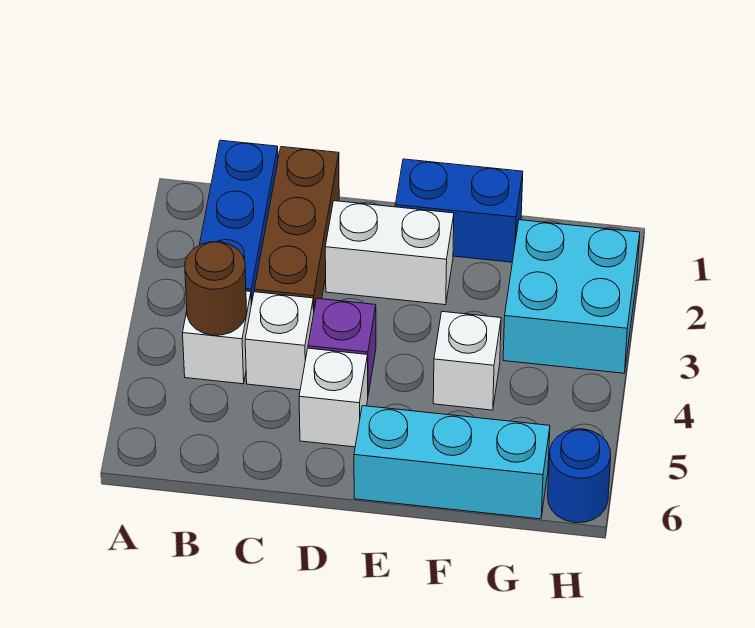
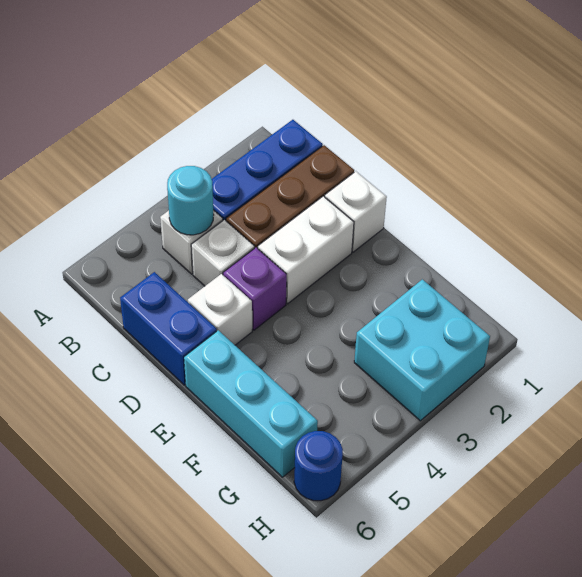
brown 1x1 round brick [185,242,247,335] -> cyan 1x1 round brick [167,166,214,235]
white 1x2 brick [325,201,454,305] -> white 1x2 brick turned to [258,196,354,304]
blue 1x2 brick [395,159,523,262] -> blue 1x2 brick moved to [120,272,217,385]
white 1x1 brick [433,312,501,410] -> white 1x1 brick moved to [325,171,387,252]

